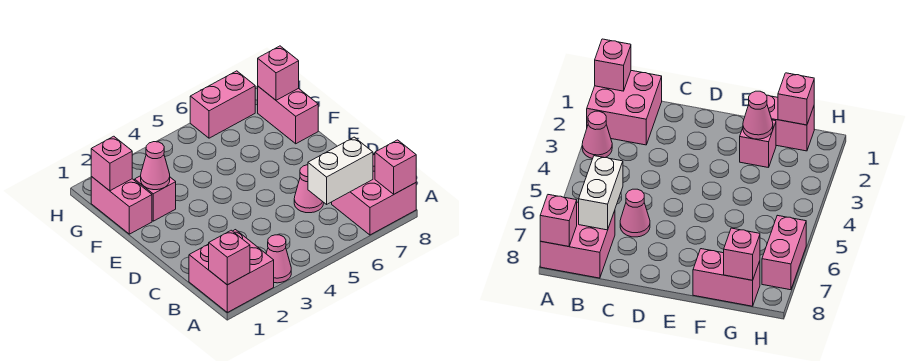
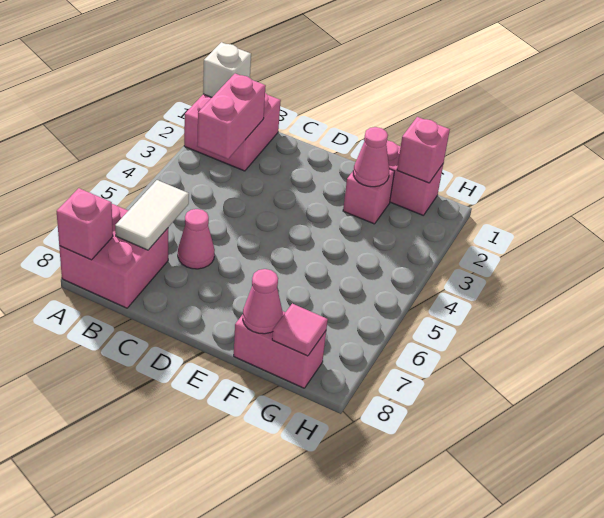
pink 1x1 brick [209,230,250,285] -> white 1x1 brick [203,42,251,97]
pink 1x1 cone [266,235,291,283] -> pink 1x1 cone moved to [243,269,283,334]
white 1x2 brick [308,137,373,204] -> white 1x2 tile [115,180,189,250]
pink 1x1 brick [258,46,299,100] -> pink 1x1 tile [272,304,328,356]
pink 1x2 brick [190,71,255,138] -> pink 1x2 brick moved to [197,74,266,159]

